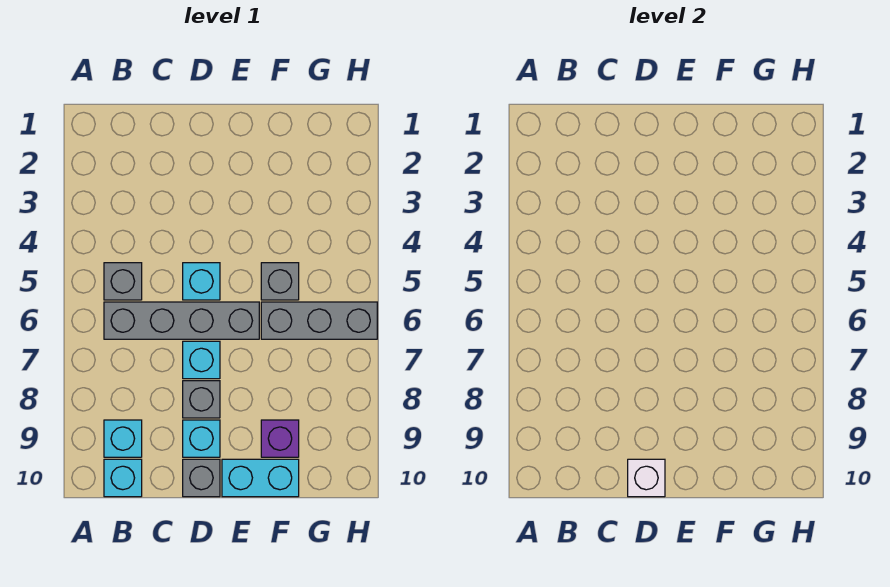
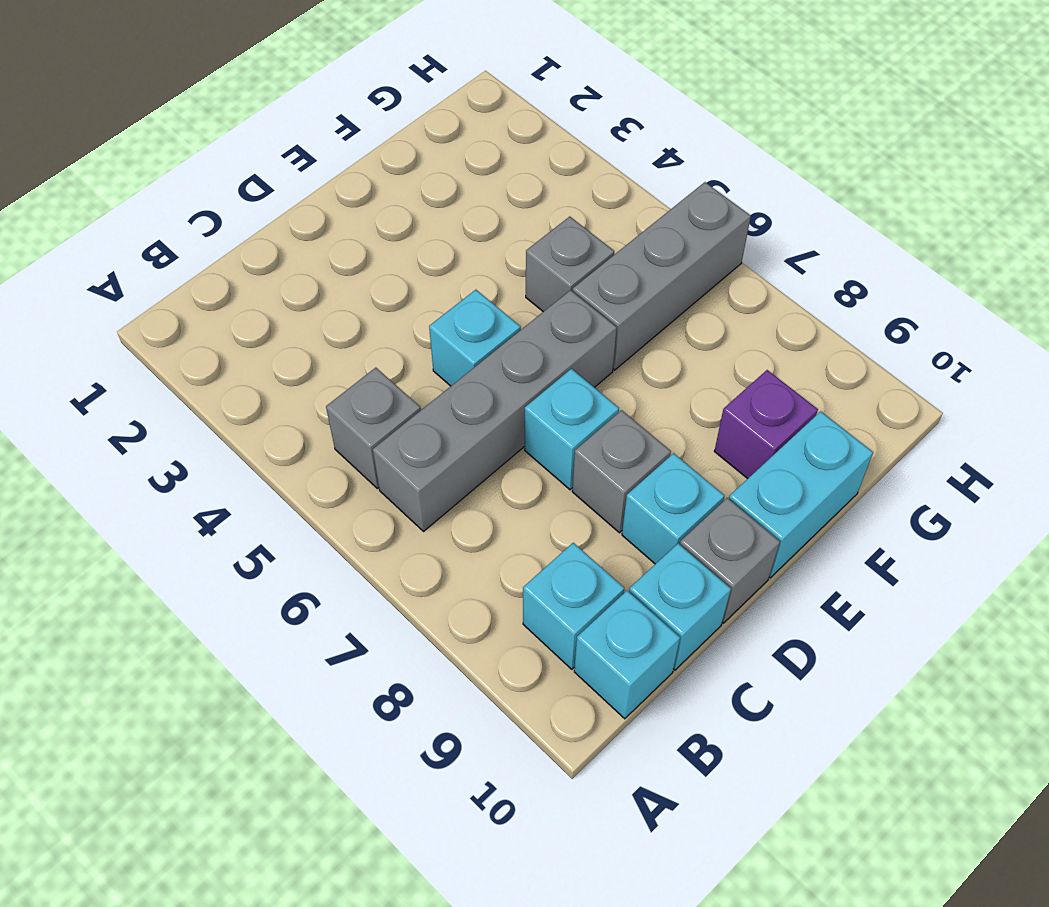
none -> cyan 1x1 brick [629,543,731,670]
white 1x1 brick [628,459,665,497] -> none

